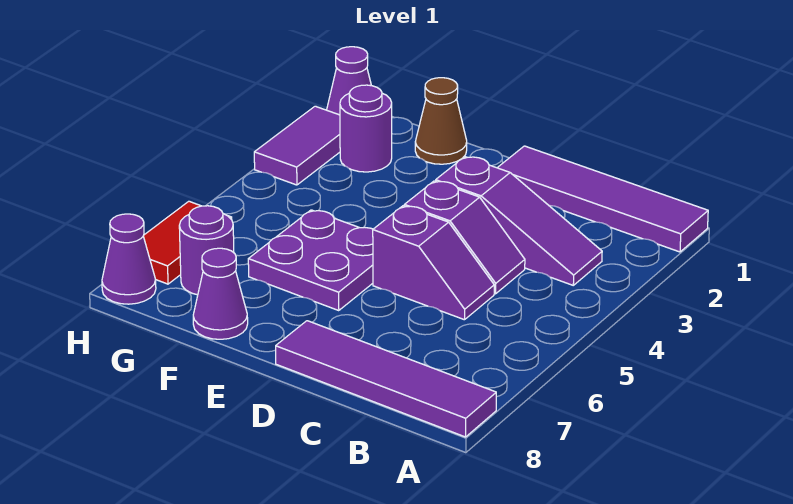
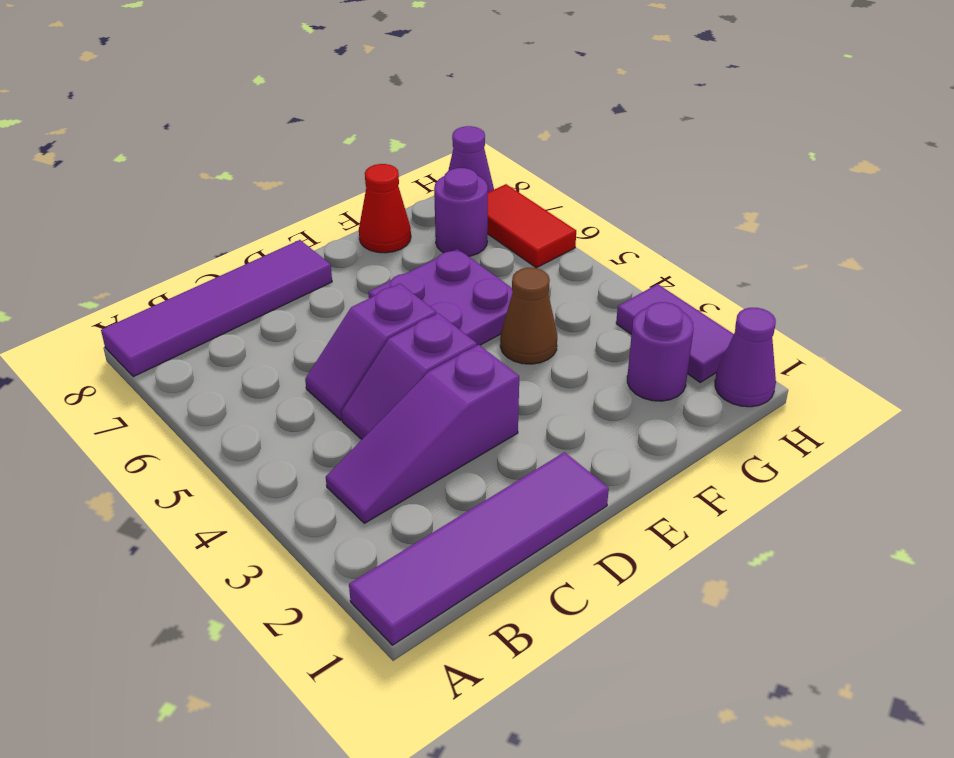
brown 1x1 cone [415,78,467,164] -> brown 1x1 cone moved to [500,268,557,364]
purple 1x1 cone [193,248,248,339] -> red 1x1 cone [359,164,411,253]

